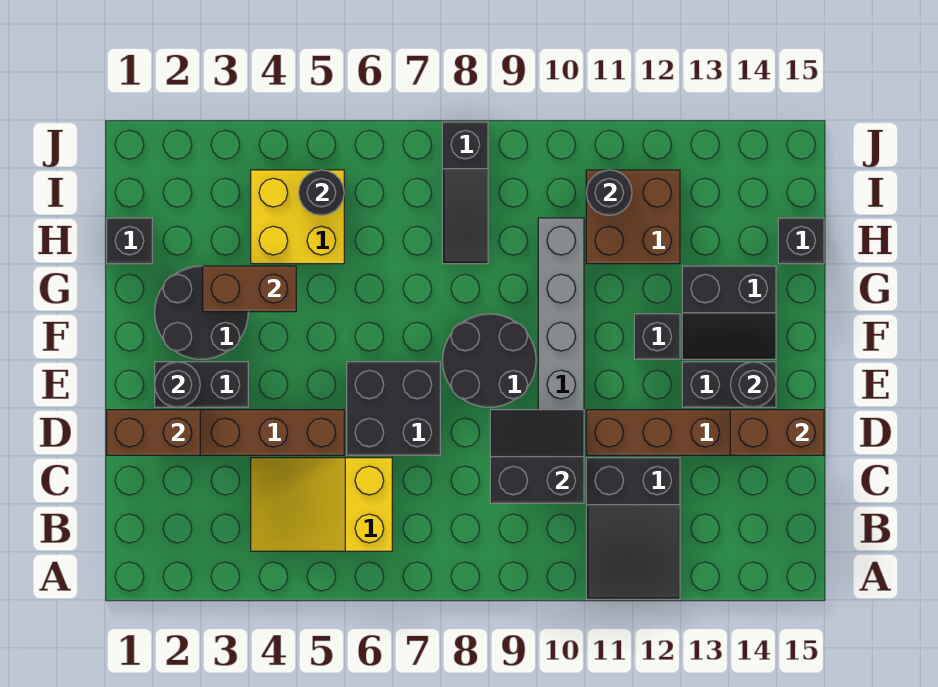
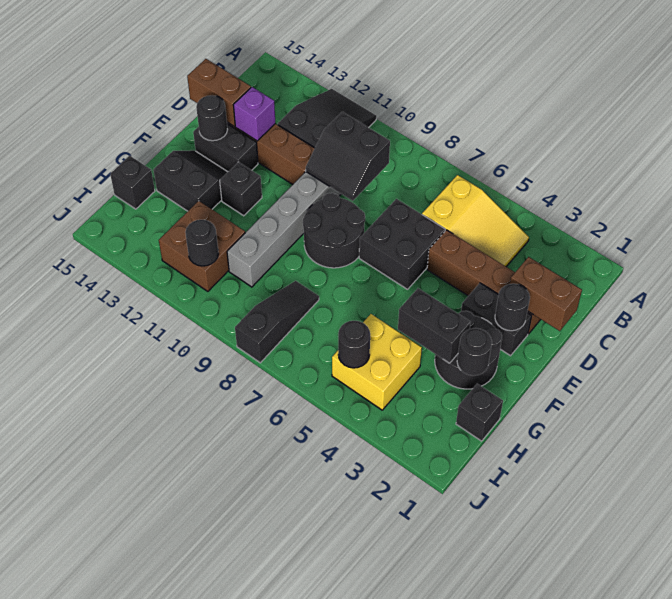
none -> purple 1x1 brick [233,87,275,141]
none -> black 1x1 round brick [457,328,492,376]
brown 1x2 brick [203,266,296,312] -> black 1x2 brick [398,288,471,363]

